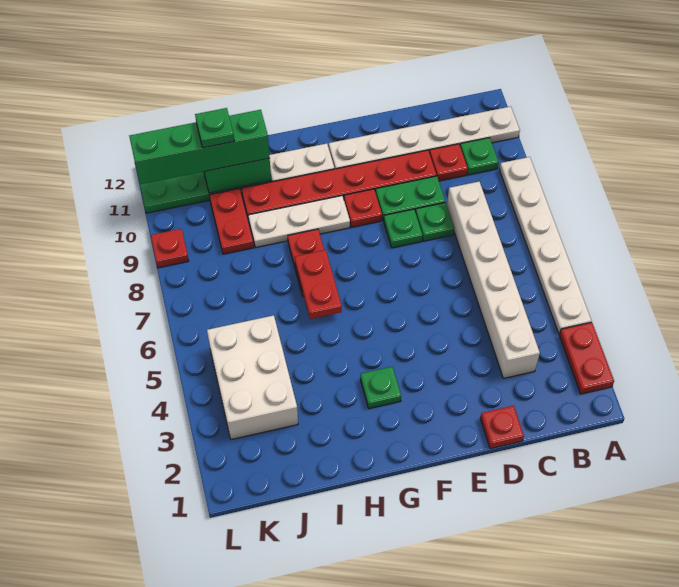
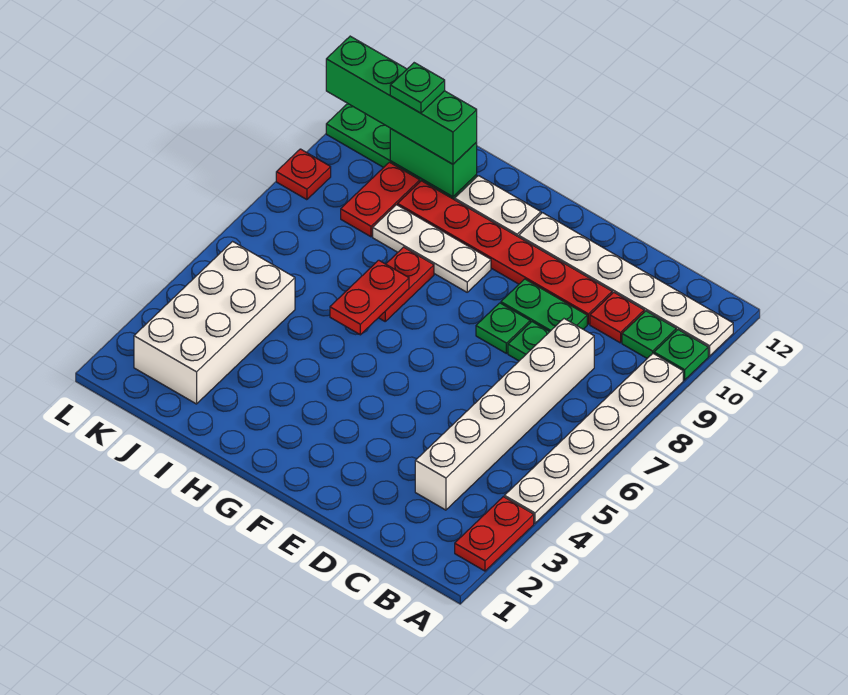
red 1x1 plate [480,406,524,449] -> none
red 1x1 plate [344,189,382,227] -> none
green 1x1 plate [360,367,401,409] -> green 1x1 plate moved to [654,330,708,380]
white 2x3 brick [207,315,298,440] -> white 2x4 brick [134,242,295,404]

